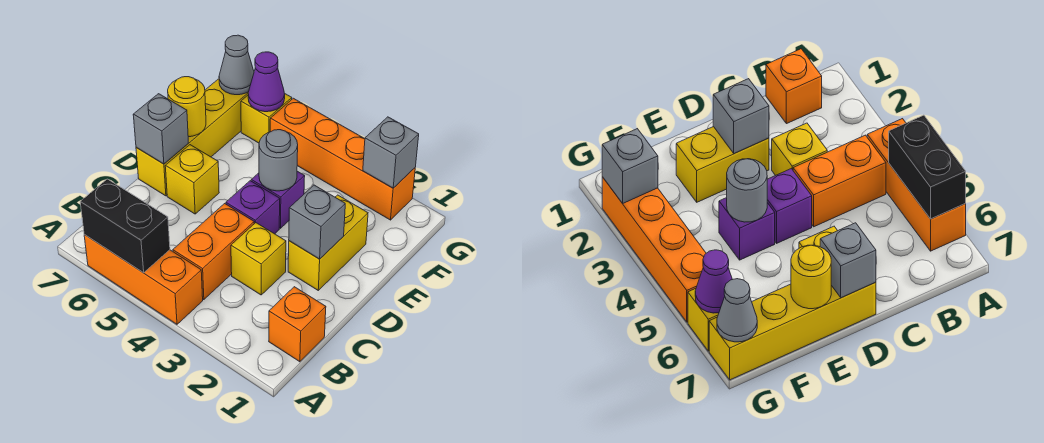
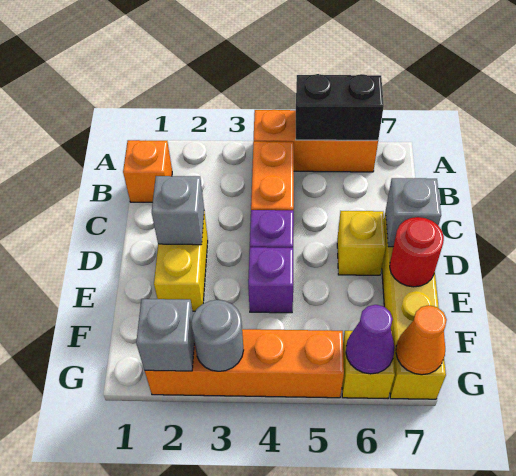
yellow 1x1 brick [231,223,286,295] -> none
grey 1x1 round brick [259,130,298,191] -> grey 1x1 round brick moved to [191,300,243,371]
yellow 1x1 round brick [168,77,206,137] -> red 1x1 round brick [390,217,444,287]
grey 1x1 cone [219,35,254,95] -> orange 1x1 cone [396,305,447,375]

